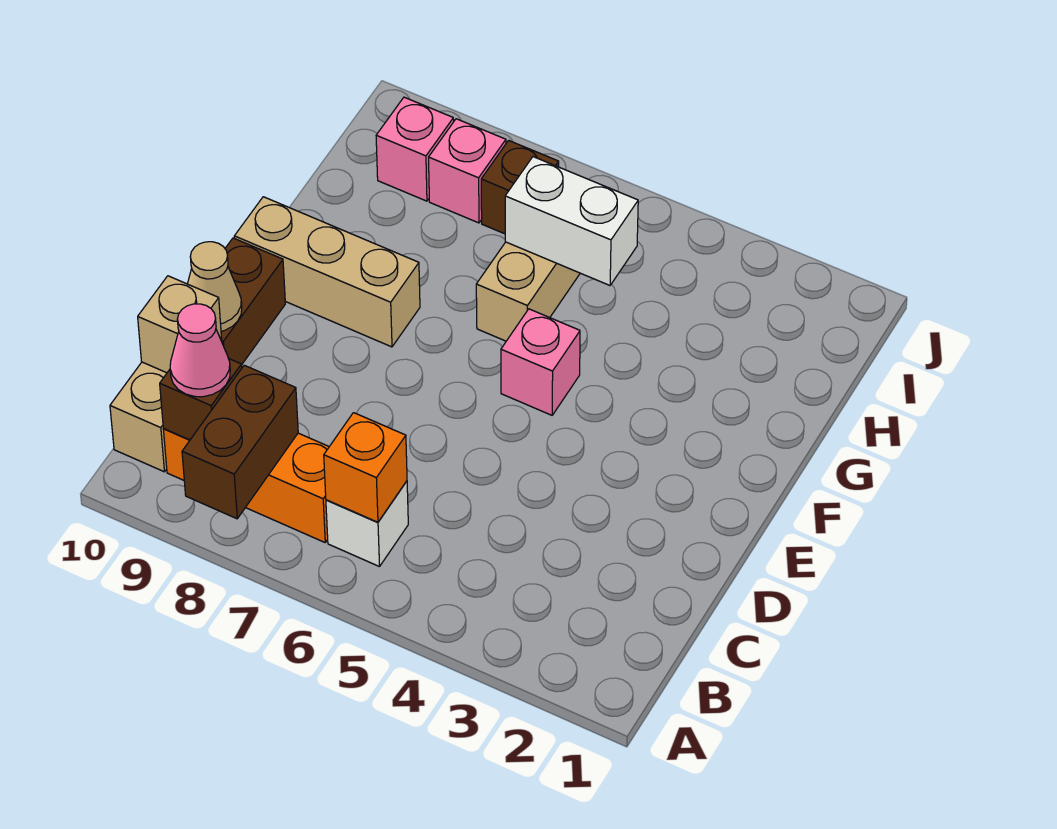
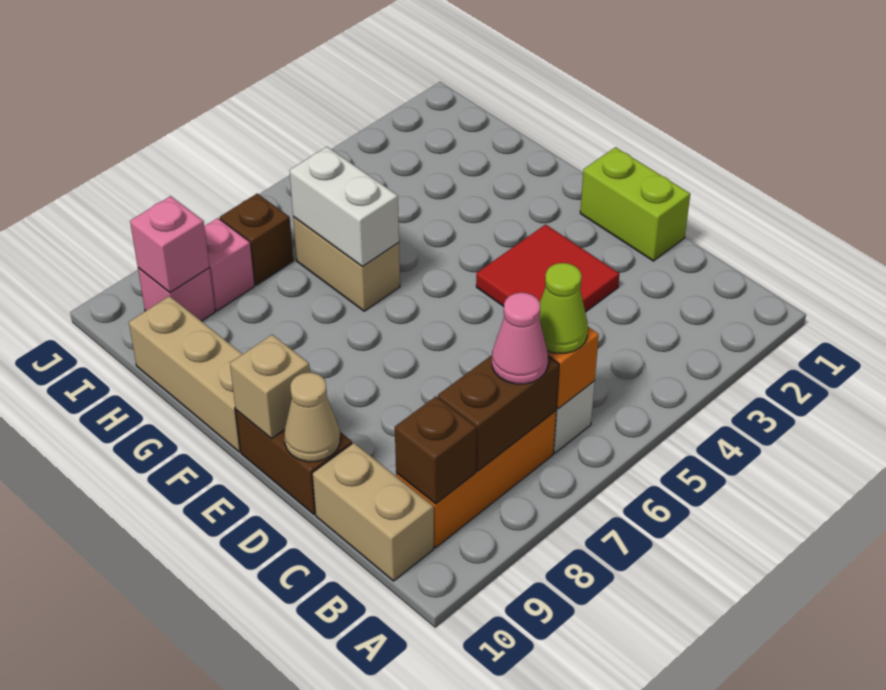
brown 1x2 brick [182,365,298,519] -> brown 1x2 brick turned to [438,355,559,471]
none -> lime 1x1 cone [539,263,588,353]
pink 1x1 cone [170,304,230,397] -> pink 1x1 cone moved to [492,293,548,384]
tan 1x1 brick [138,276,222,373] -> tan 1x1 brick moved to [230,335,310,439]
none -> lime 1x2 brick [580,147,690,261]
none -> red 2x2 tile [476,225,619,312]
pink 1x1 brick [501,309,580,415] -> pink 1x1 brick moved to [130,196,209,293]
tan 1x3 brick [234,197,420,347] -> tan 1x3 brick turned to [129,296,242,452]
white 1x2 brick [505,157,638,285] -> white 1x2 brick turned to [289,147,399,266]

